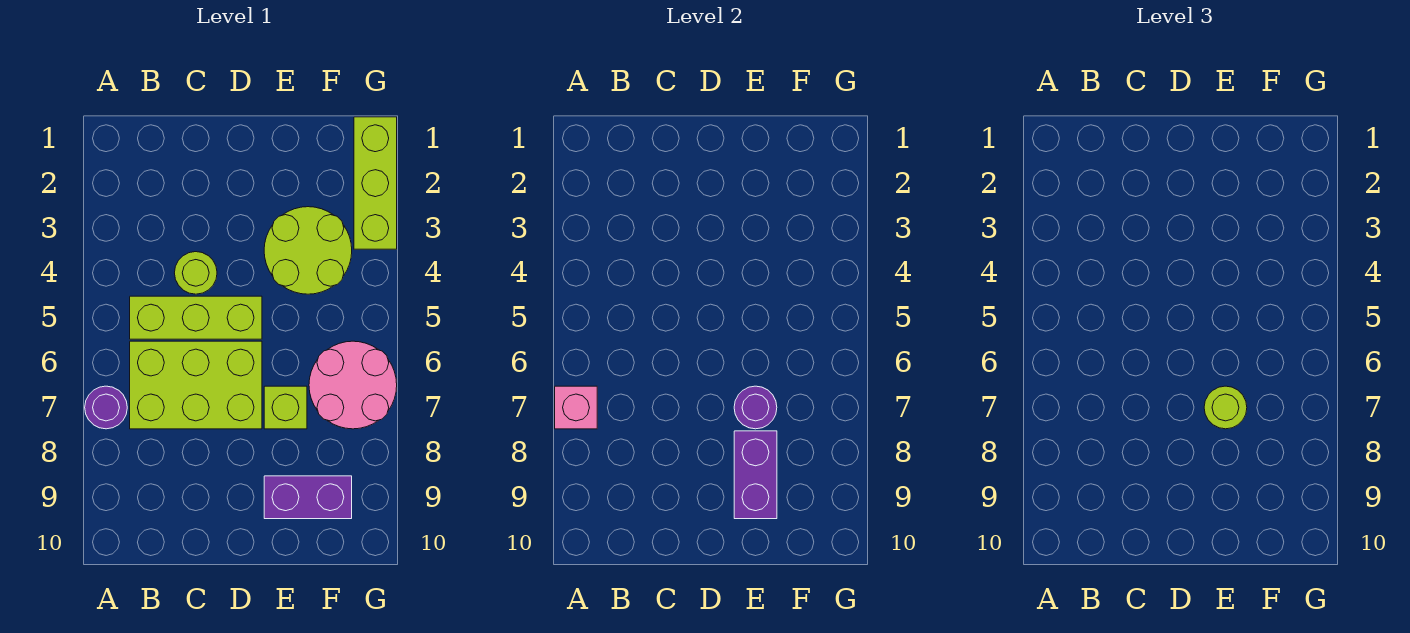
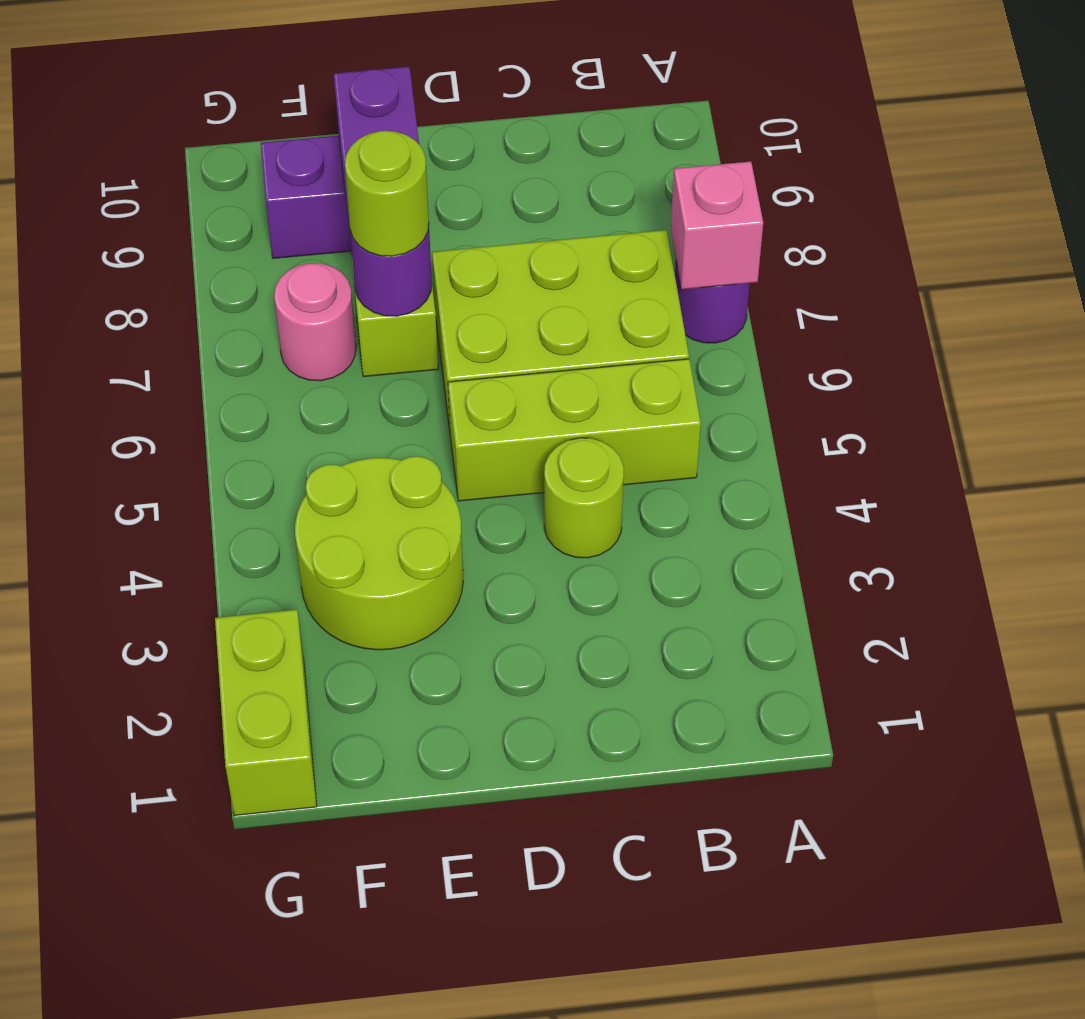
pink 2x2 round brick [309,341,397,429] -> pink 1x1 round brick [274,263,356,381]
lime 1x3 brick [354,117,397,249] -> lime 1x2 brick [215,610,317,816]

